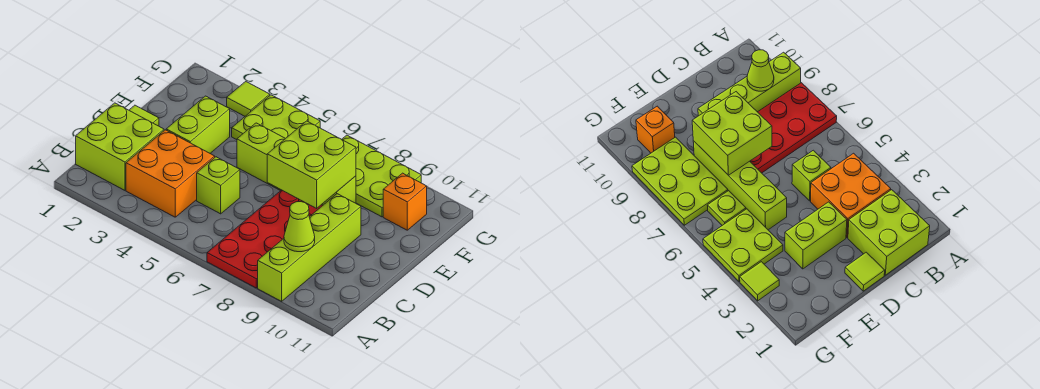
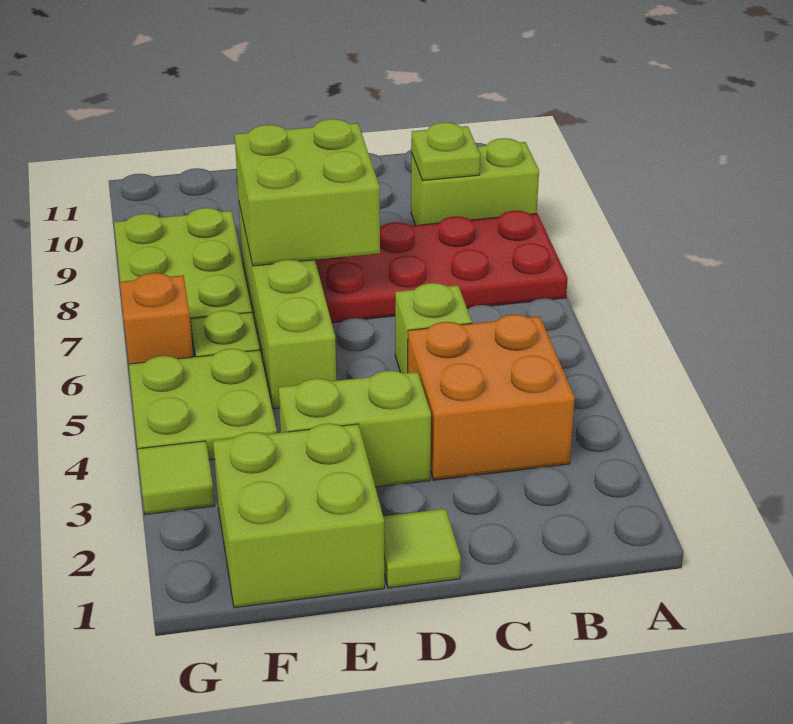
lime 1x4 brick [258,194,361,301] -> lime 1x2 brick [411,138,539,225]
lime 2x2 brick [76,103,164,190] -> lime 2x2 brick moved to [213,423,384,608]
lime 1x1 cone [284,202,315,252] -> lime 1x1 plate [411,122,480,181]
orange 1x1 brick [383,173,427,230] -> orange 1x1 brick moved to [120,273,193,364]

